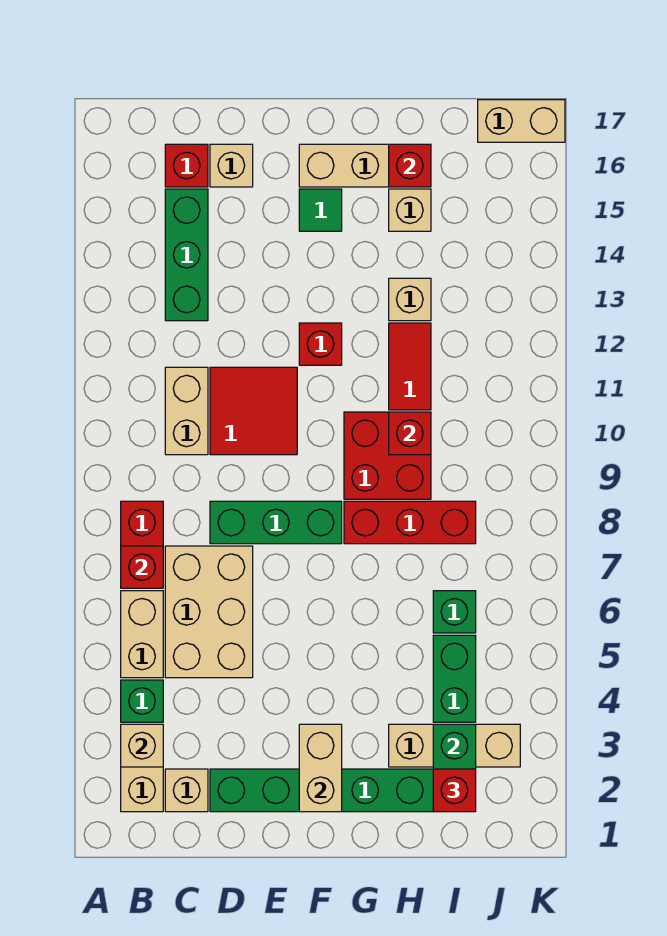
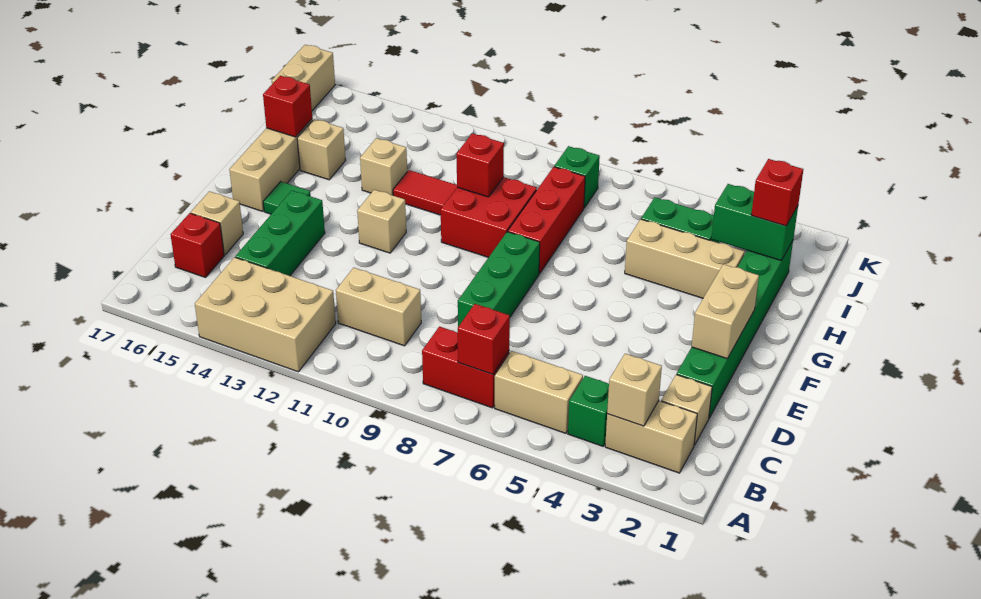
tan 2x3 brick [165,546,253,678] -> tan 2x3 brick moved to [195,257,336,372]
green 1x3 brick [165,189,208,321] -> green 1x3 brick turned to [235,191,325,276]
red 2x2 tile [210,367,297,455] -> none
tan 1x2 brick [299,724,342,812] -> tan 1x2 brick turned to [692,264,759,359]
red 1x1 brick [299,323,342,365] -> tan 1x1 brick [357,190,406,253]
tan 1x3 brick [389,724,520,767] -> tan 1x3 brick turned to [625,219,745,298]
green 1x1 brick [433,591,476,633] -> green 1x1 brick moved to [554,146,600,208]

